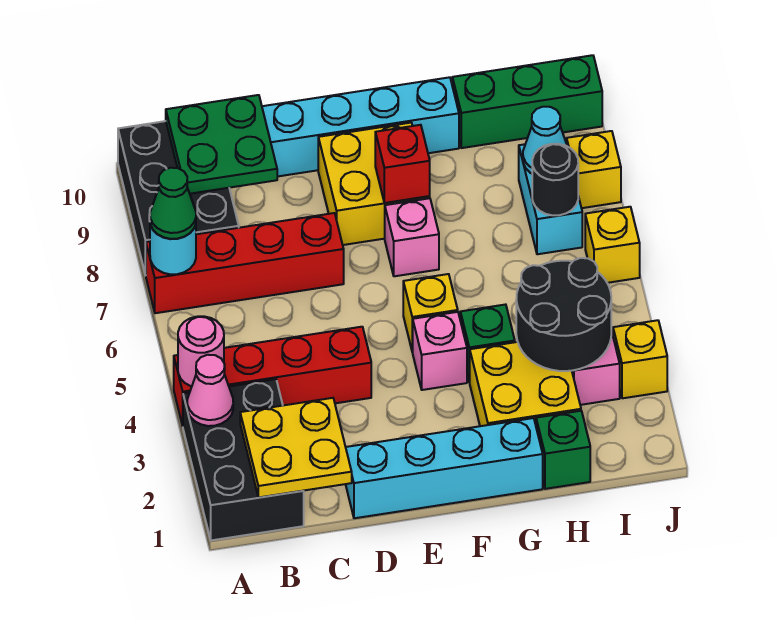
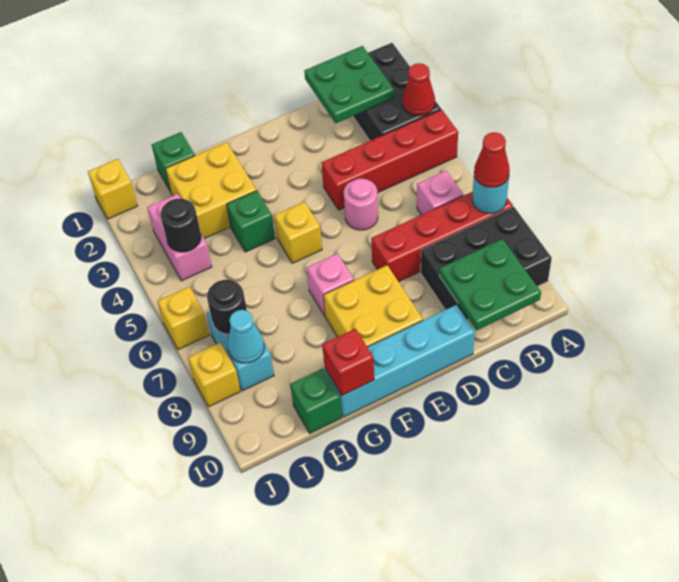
pink 1x1 cone [187,355,233,426] -> red 1x1 cone [403,63,435,116]
pink 1x1 round brick [178,316,224,387] -> pink 1x1 round brick moved to [344,179,378,230]
green 1x1 cone [150,168,196,239] -> red 1x1 cone [474,132,510,188]
black 2x3 brick [118,121,239,275] -> black 2x3 brick turned to [421,207,552,320]
yellow 2x2 plate [240,398,352,497] -> green 2x2 plate [304,46,394,123]
cyan 1x4 brick [346,418,543,518] -> none
pink 1x1 brick [413,312,467,390] -> pink 1x1 brick moved to [417,171,463,215]
red 1x1 brick [375,125,430,203] -> red 1x1 brick moved to [322,329,374,395]
black 2x2 round brick [516,258,611,371] -> black 1x1 round brick [161,199,201,252]
green 1x3 brick [452,55,602,148] -> green 1x1 brick [290,369,342,433]
yellow 1x1 brick [613,320,667,398] -> yellow 1x1 brick moved to [88,159,138,219]

